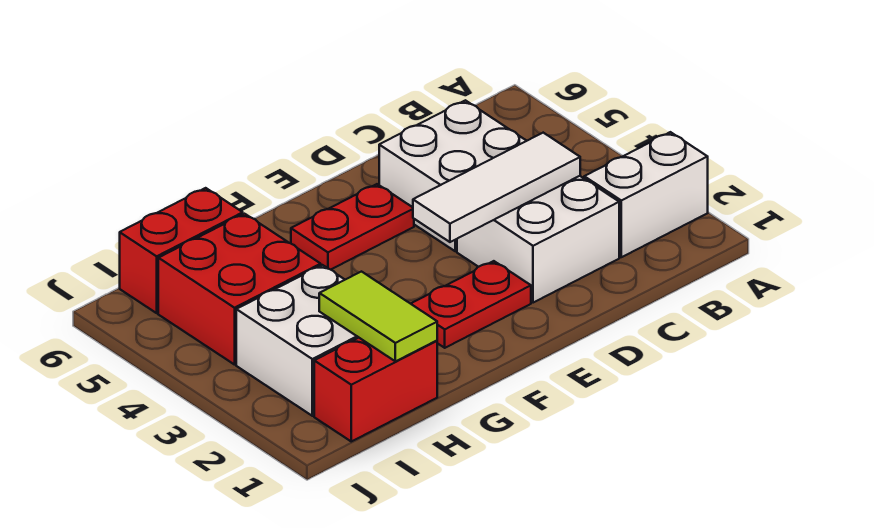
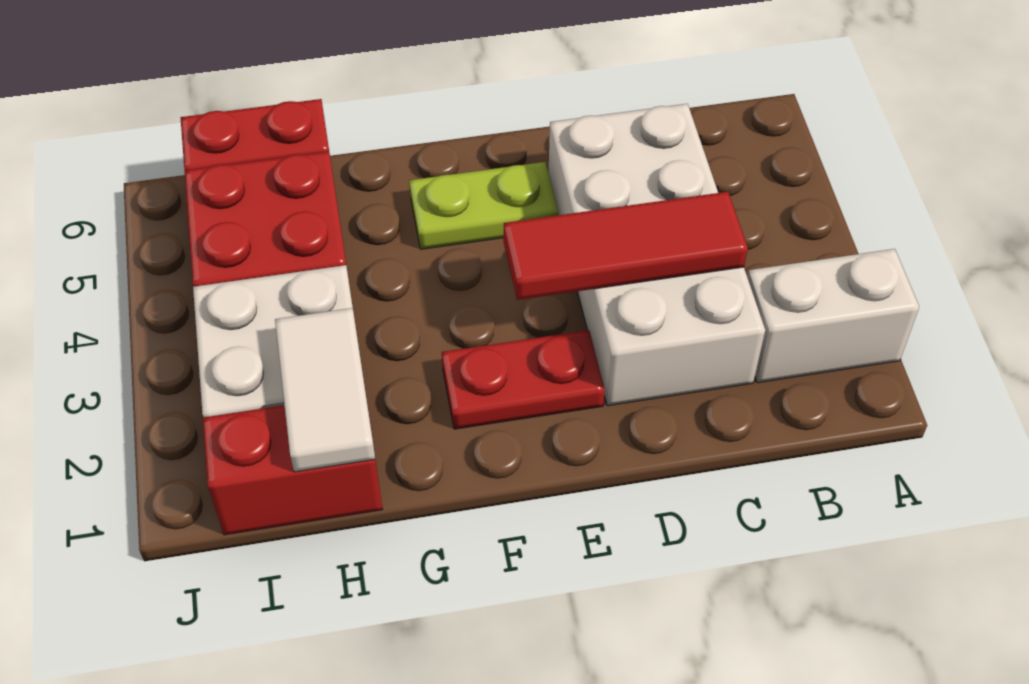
white 1x3 tile [413,133,580,242] -> red 1x3 tile [504,192,748,300]
red 1x2 plate [291,184,414,270] -> lime 1x2 plate [409,162,559,249]
lime 1x2 tile [319,272,437,361] -> white 1x2 tile [275,308,375,472]

